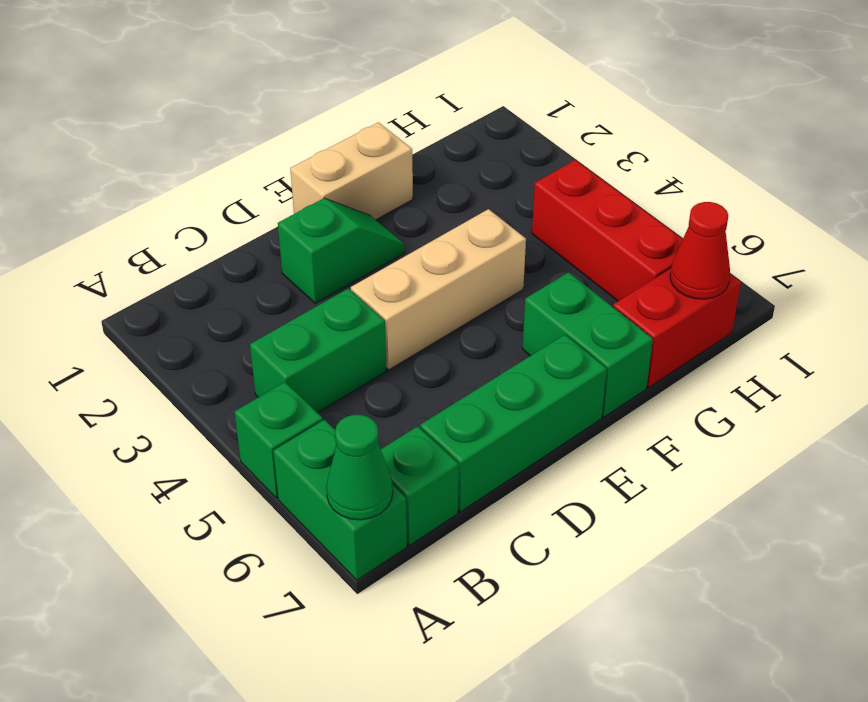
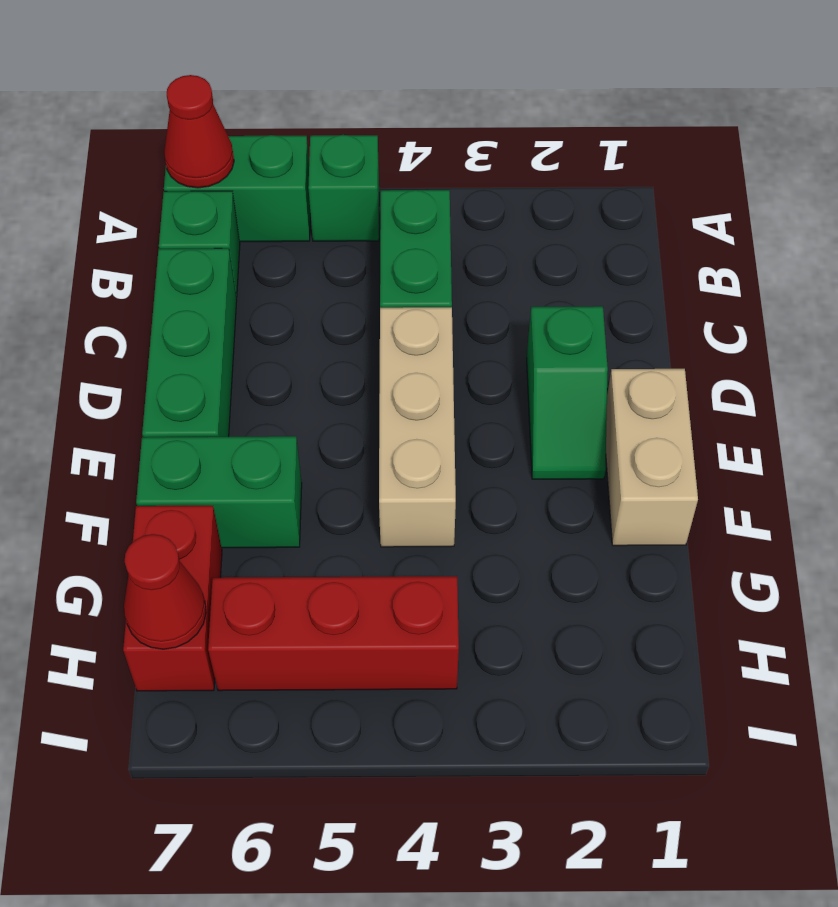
green 1x1 cone [326,415,393,520] -> red 1x1 cone [164,75,234,188]

